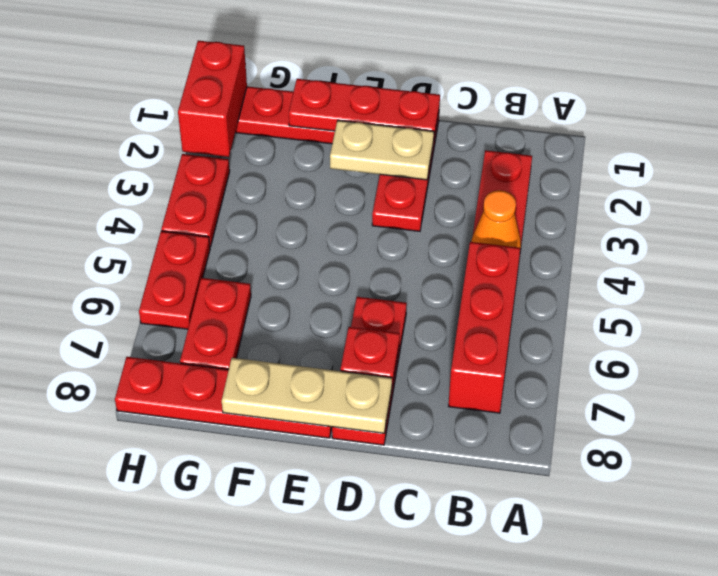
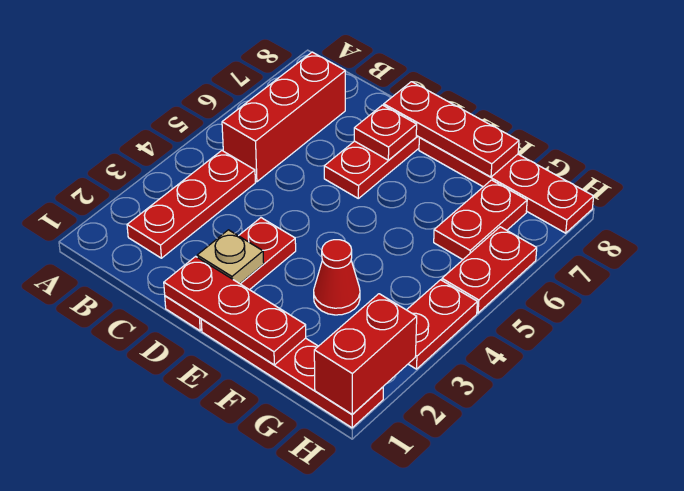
orange 1x1 cone [471,190,521,250] -> none
tan 1x2 plate [330,120,434,180] -> tan 1x1 plate [197,230,264,284]
tan 1x3 plate [222,358,392,433] -> red 1x3 plate [384,82,519,177]
none -> red 1x1 cone [314,240,360,315]

